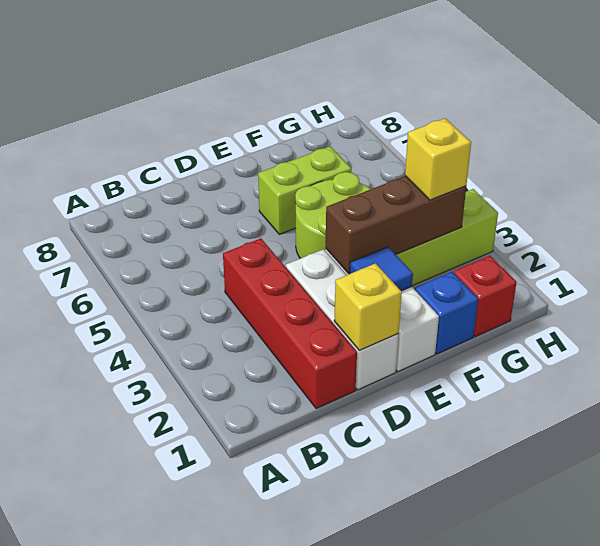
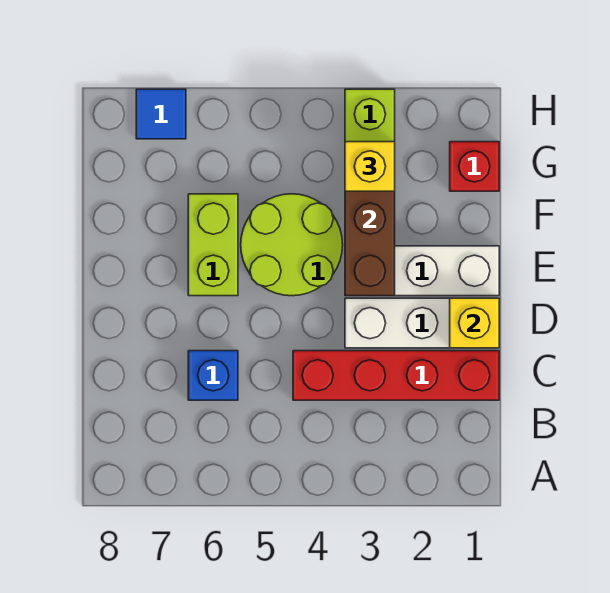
blue 1x1 tile [350,247,413,291] -> blue 1x1 tile moved to [136,89,186,139]
blue 1x1 brick [415,272,478,354] -> blue 1x1 brick moved to [188,351,238,400]

